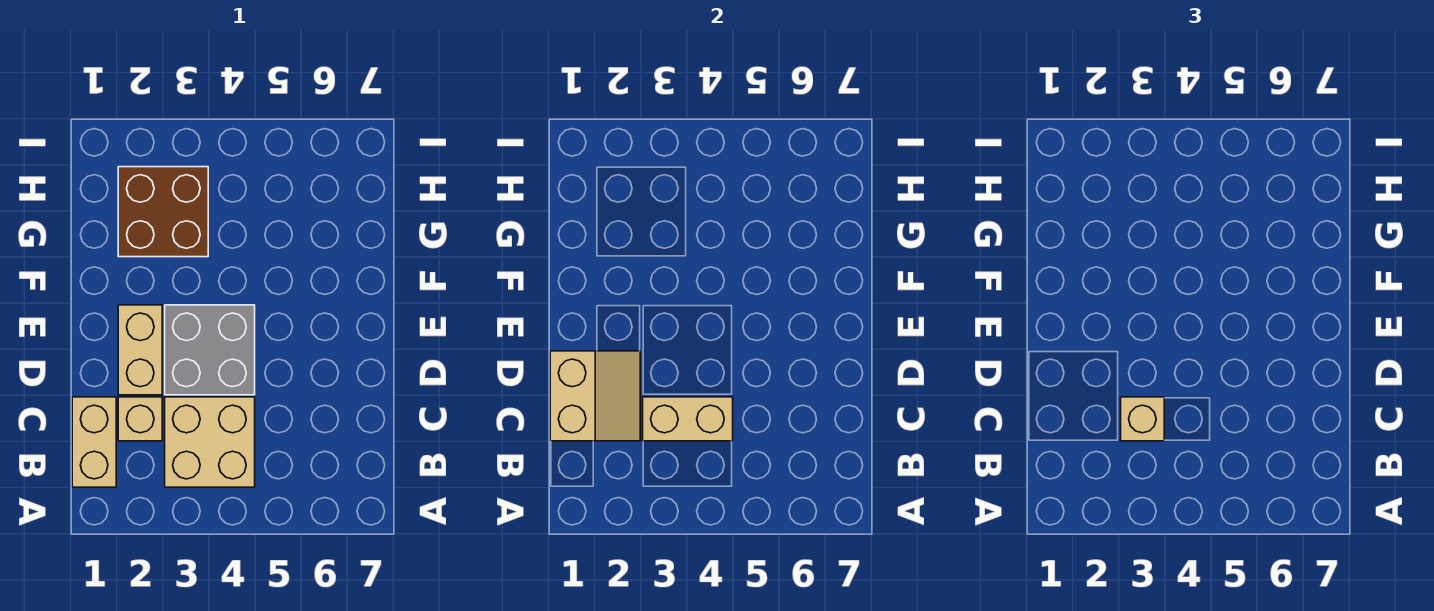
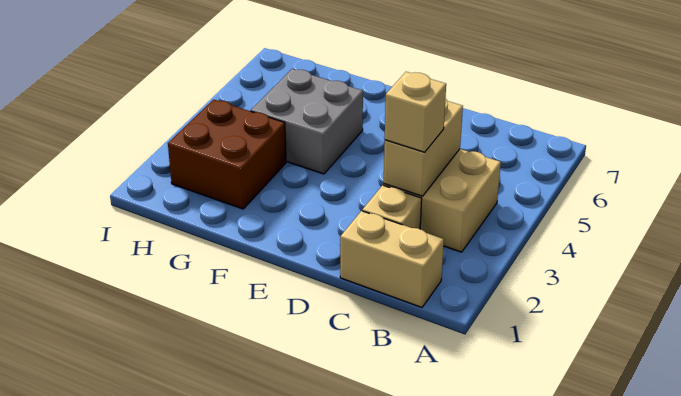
tan 2x2 slope [550,351,640,441] -> none
tan 1x2 brick [118,305,162,395] -> none
grey 2x2 brick [165,305,255,395] -> grey 2x2 brick moved to [251,69,363,174]

